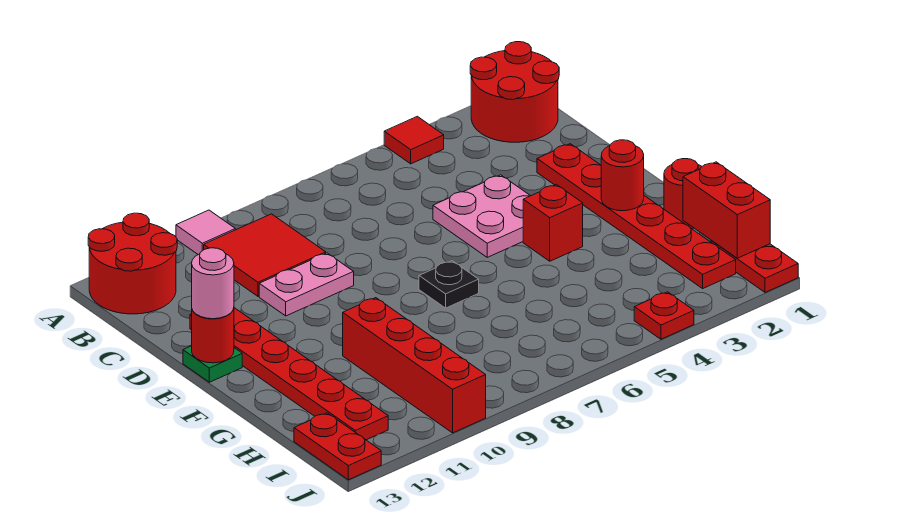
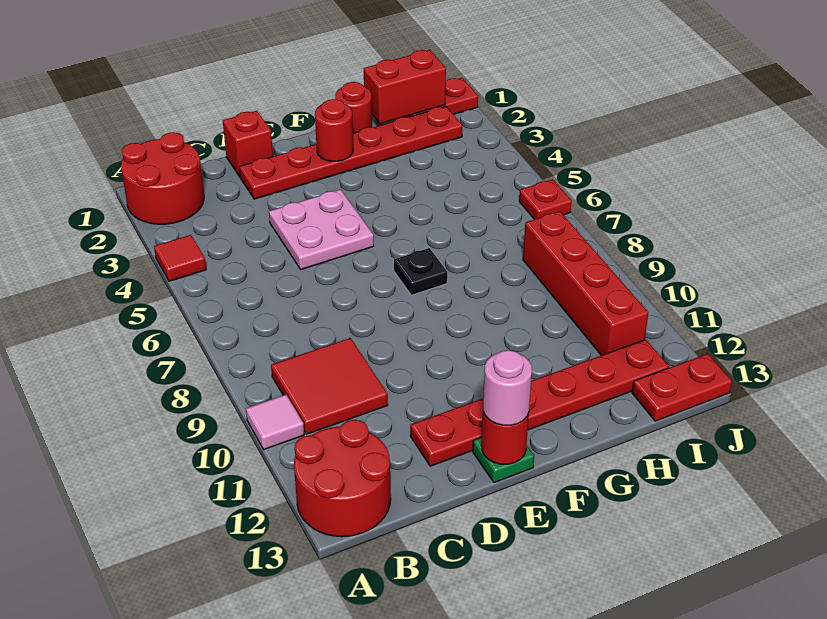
pink 1x2 plate [259,253,354,316] -> none
red 1x1 brick [523,184,583,261] -> red 1x1 brick moved to [223,111,273,177]
red 1x4 brick [343,298,486,433] -> red 1x4 brick turned to [523,211,648,355]
red 1x1 plate [634,292,694,339] -> red 1x1 plate moved to [519,179,572,219]

